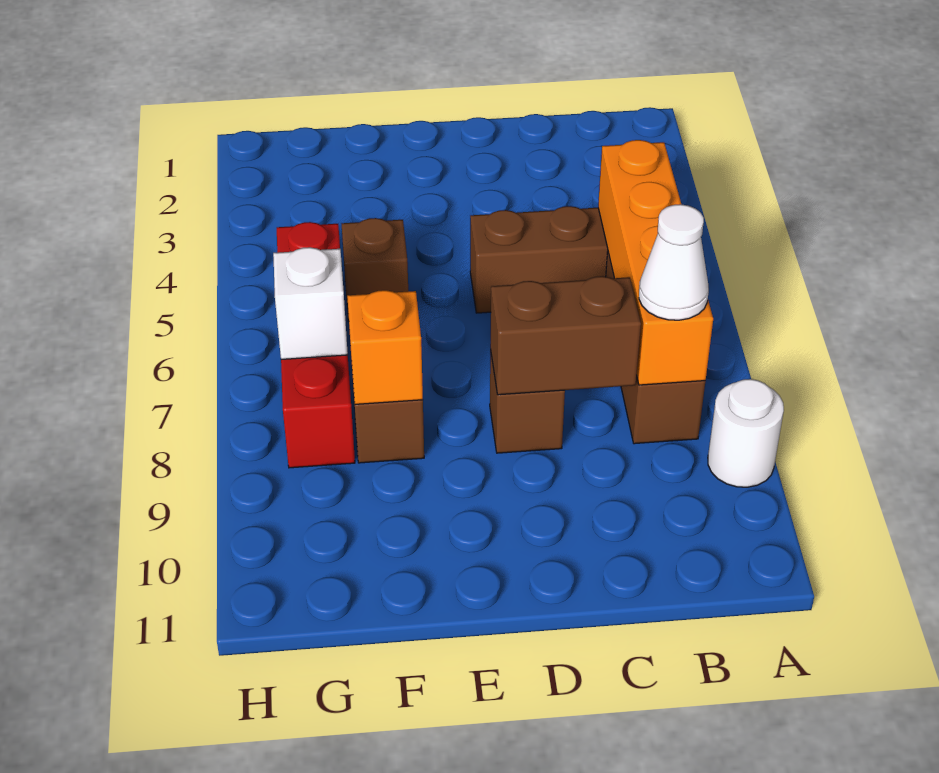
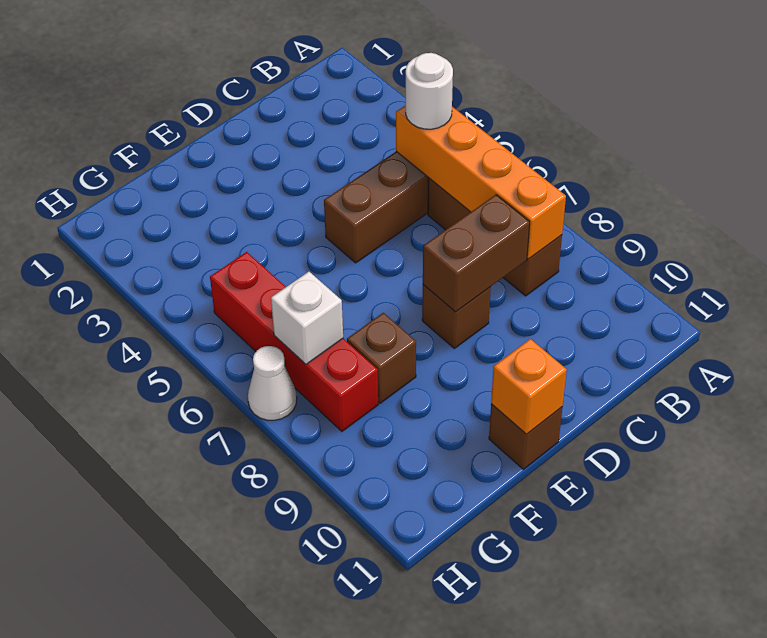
white 1x1 round brick [708,379,784,487] -> white 1x1 round brick moved to [406,53,453,129]
white 1x1 cone [639,204,709,320] -> white 1x1 cone moved to [248,346,297,420]
brown 1x1 brick [342,218,408,322] -> brown 1x1 brick moved to [489,404,562,469]
orange 1x1 brick [347,290,423,404] -> orange 1x1 brick moved to [491,339,567,434]

